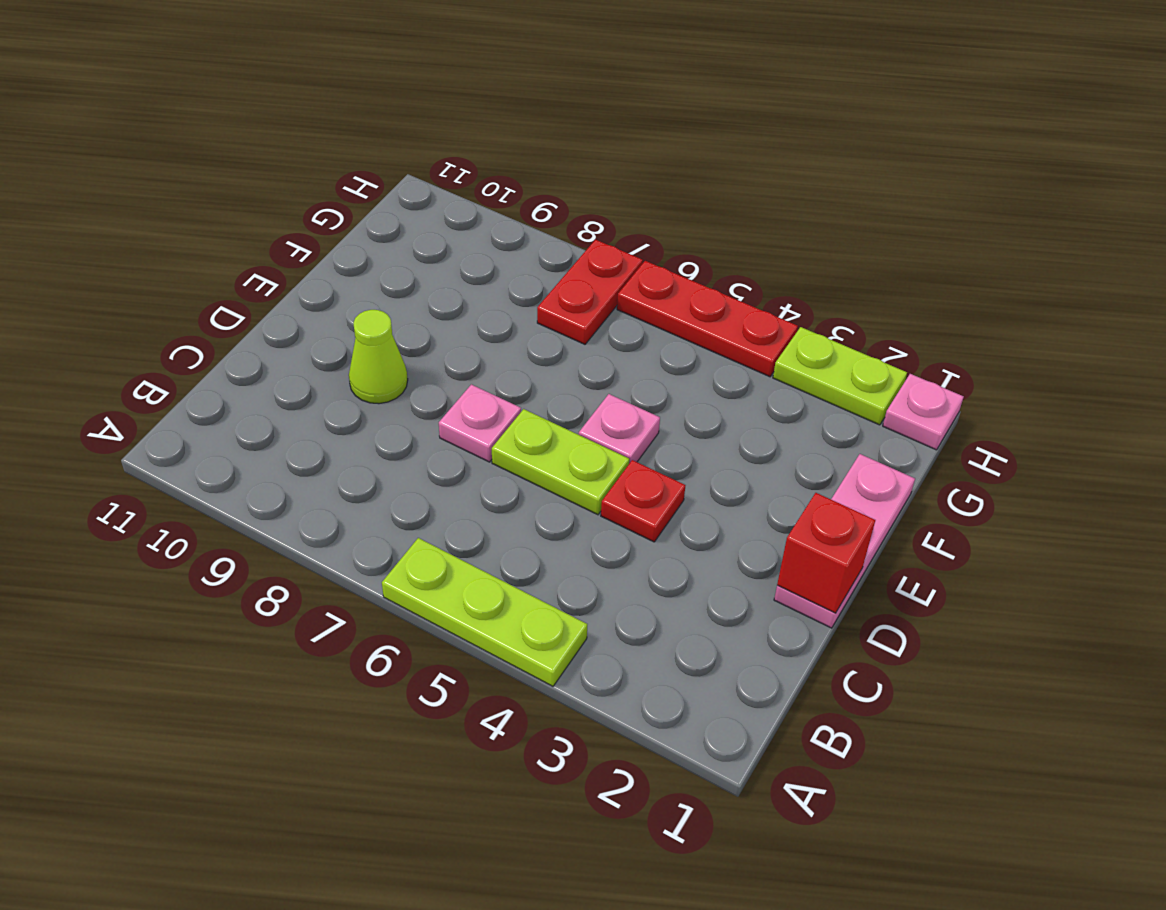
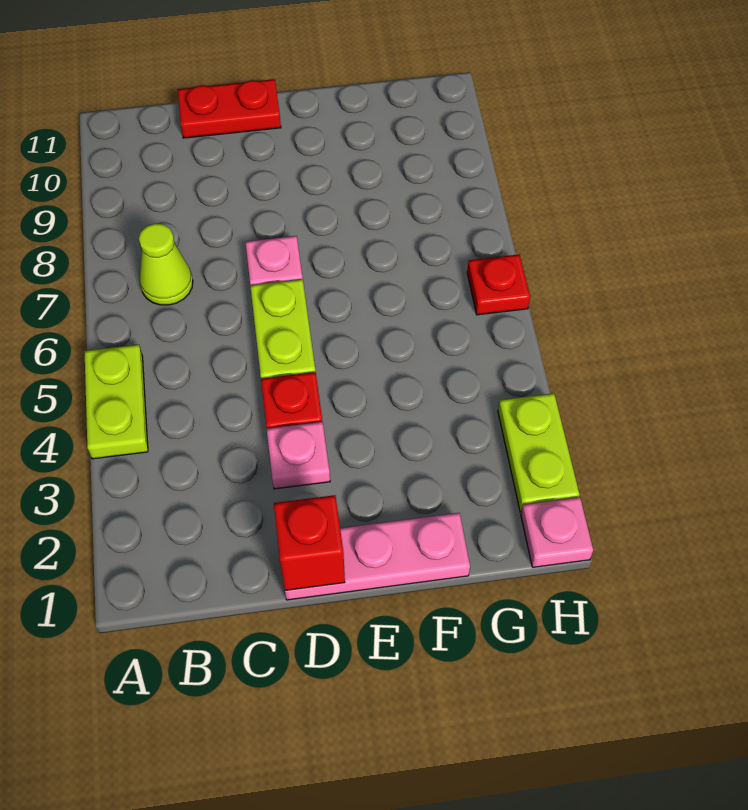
lime 1x3 plate [382,538,587,686] -> lime 1x2 plate [84,345,148,459]
lime 1x1 cone [349,310,408,404] -> lime 1x1 cone moved to [139,224,193,305]
pink 1x1 plate [579,394,660,463] -> pink 1x1 plate moved to [267,422,330,489]
red 1x2 plate [537,240,643,344] -> red 1x2 plate moved to [178,79,281,138]
red 1x3 plate [617,261,798,377] -> red 1x1 plate [467,254,530,315]

